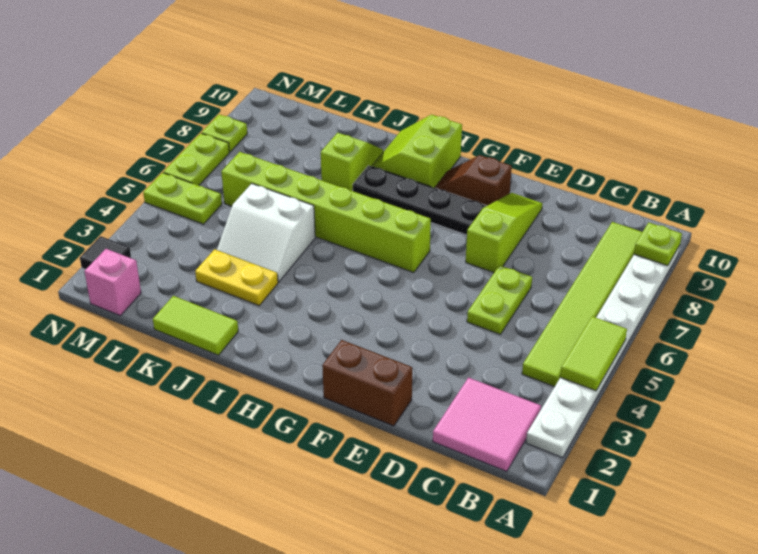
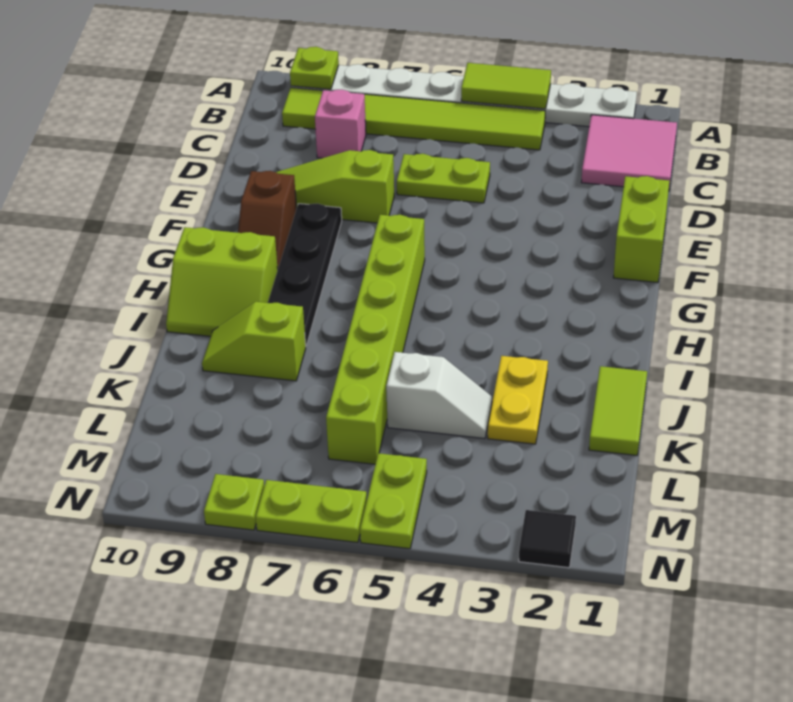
brown 1x2 brick [322,340,412,426] -> lime 1x2 brick [613,176,669,283]
white 2x2 slope [217,184,315,282] -> white 1x2 slope [386,352,492,439]
pink 1x1 brick [84,249,141,315] -> pink 1x1 brick moved to [315,89,366,158]

